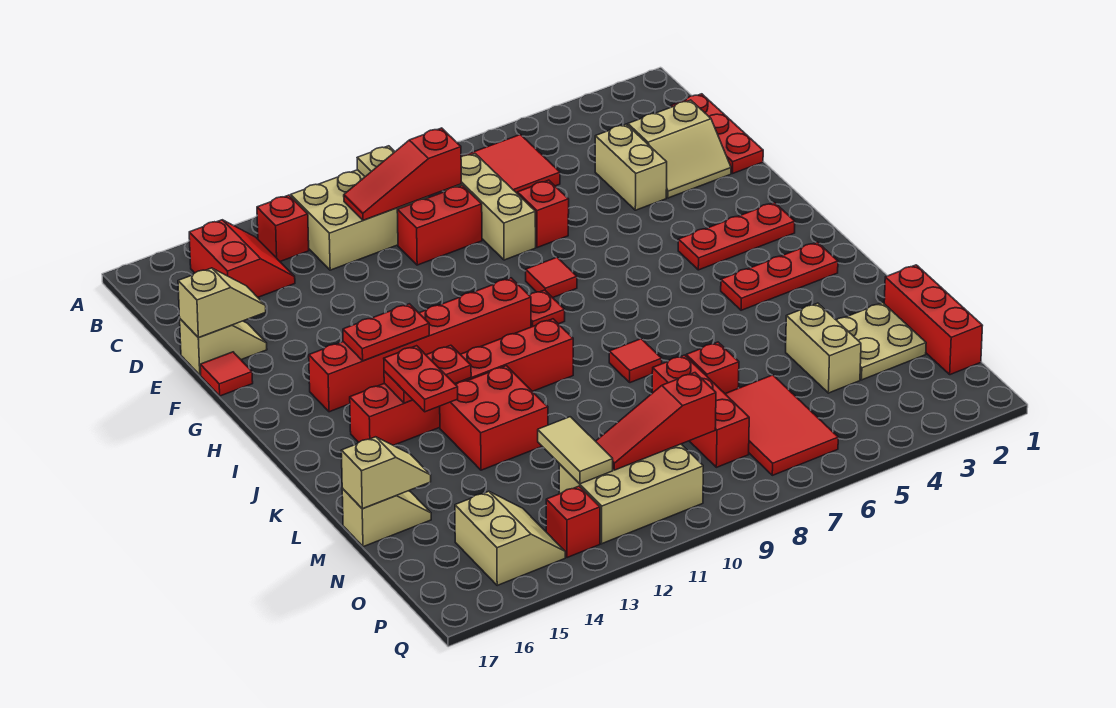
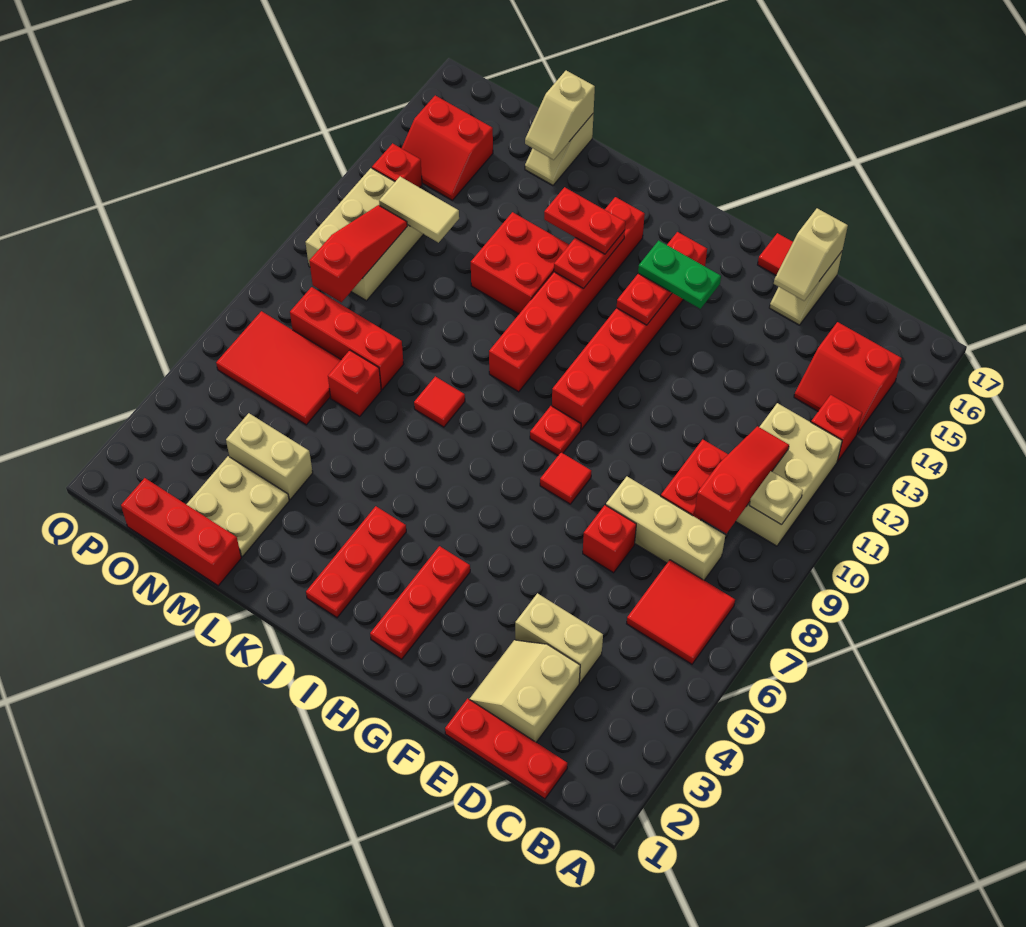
none -> green 1x2 plate [638,241,721,309]
tan 2x2 slope [455,491,565,585] -> red 2x2 slope [402,95,493,200]

